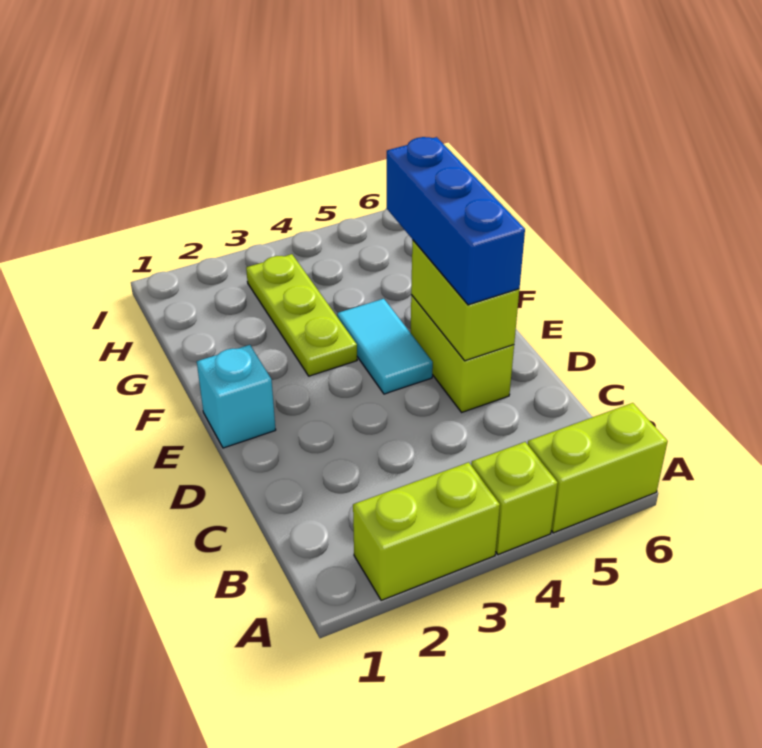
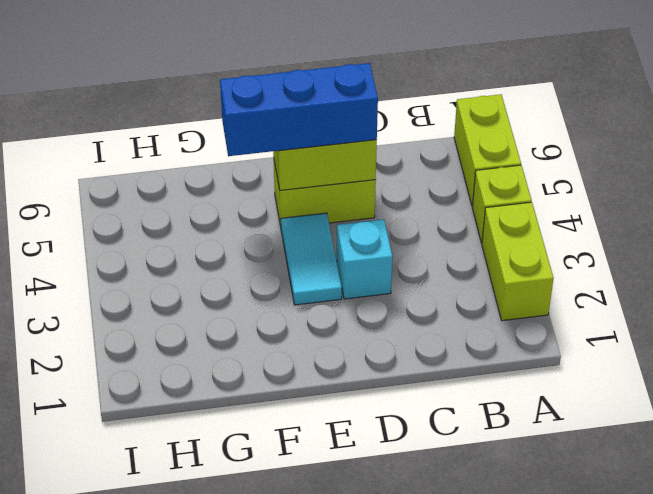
cyan 1x1 brick [197,345,276,448] -> cyan 1x1 brick moved to [337,219,392,299]
cyan 1x2 tile [337,299,433,394] -> cyan 1x2 tile turned to [281,213,342,305]
lime 1x3 plate [246,254,357,376] -> none

